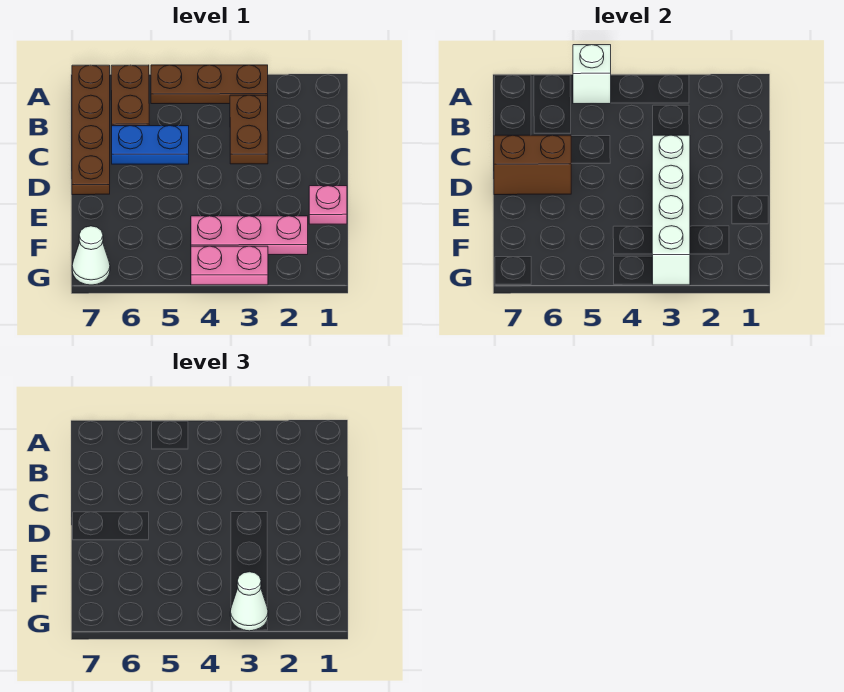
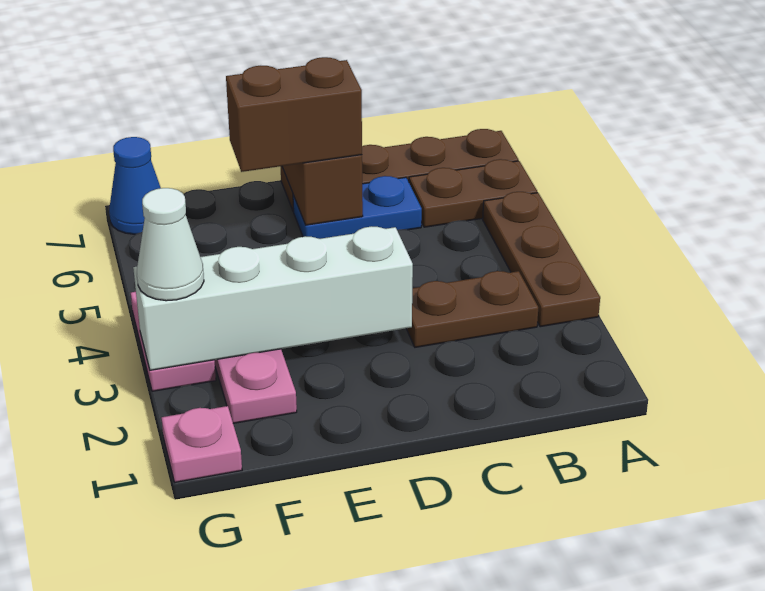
white 1x1 brick [573,45,611,104] -> none
blue 1x2 plate [112,126,189,164] -> blue 1x2 plate turned to [293,176,422,239]
none -> brown 1x2 brick [226,57,362,172]
pink 1x1 plate [309,186,347,224] -> pink 1x1 plate moved to [162,406,242,482]
white 1x1 cone [72,226,110,285] -> blue 1x1 cone [109,137,161,234]

